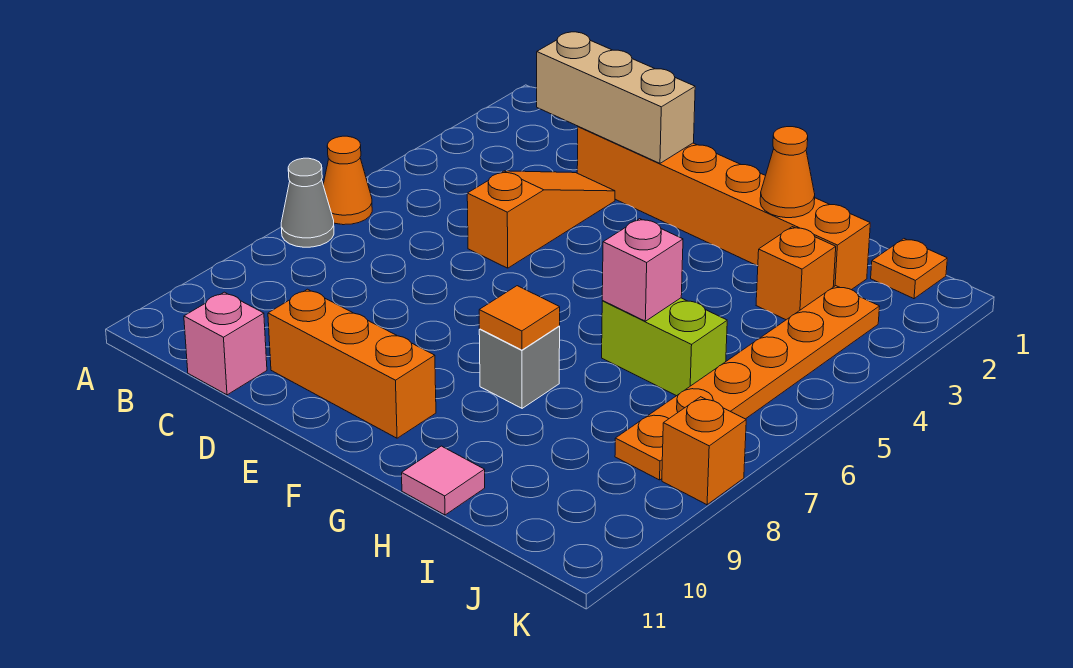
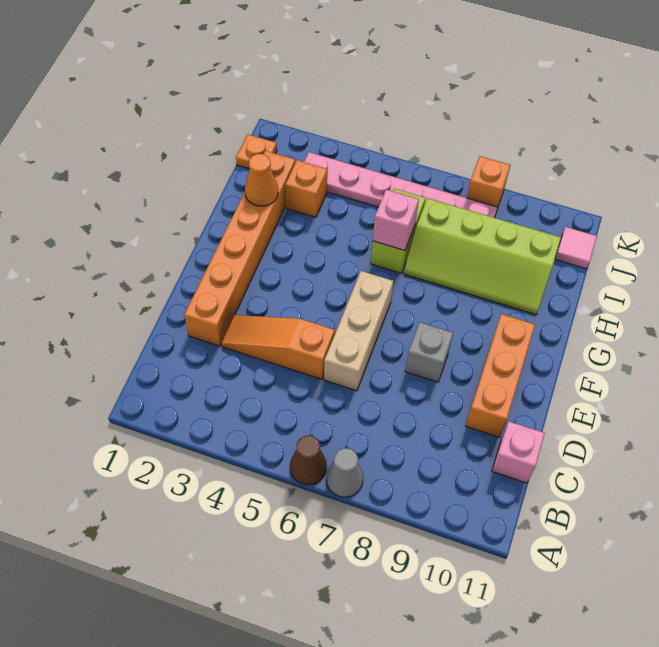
orange 1x1 cone [323,136,372,225] -> brown 1x1 cone [290,436,327,485]
tan 1x3 brick [537,32,695,163] -> tan 1x3 brick moved to [324,271,393,391]
grey 1x1 brick [479,326,560,408] -> grey 1x1 brick moved to [405,322,453,382]
orange 1x1 tile [479,286,560,350] -> none
none -> lime 2x4 slope [404,198,561,315]
pink 1x1 tile [402,446,485,515] -> pink 1x1 tile moved to [555,227,597,269]
orange 1x6 plate [615,286,880,480] -> pink 1x6 plate [304,152,497,218]

